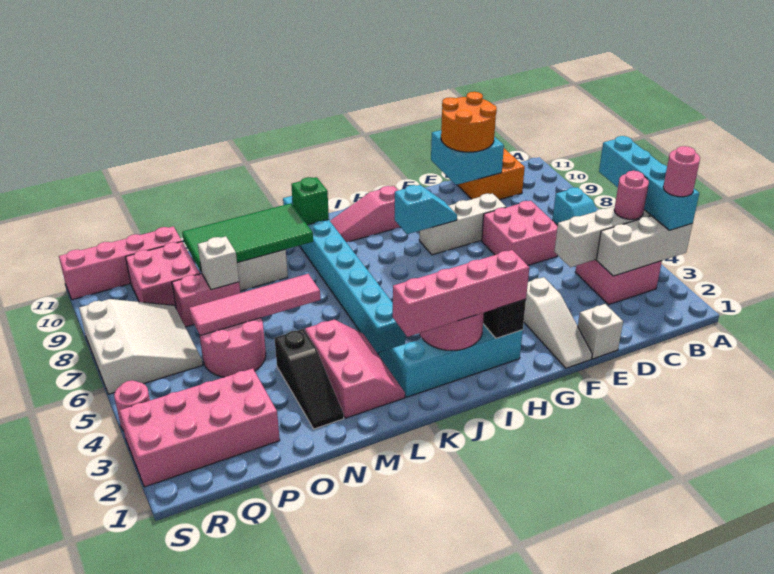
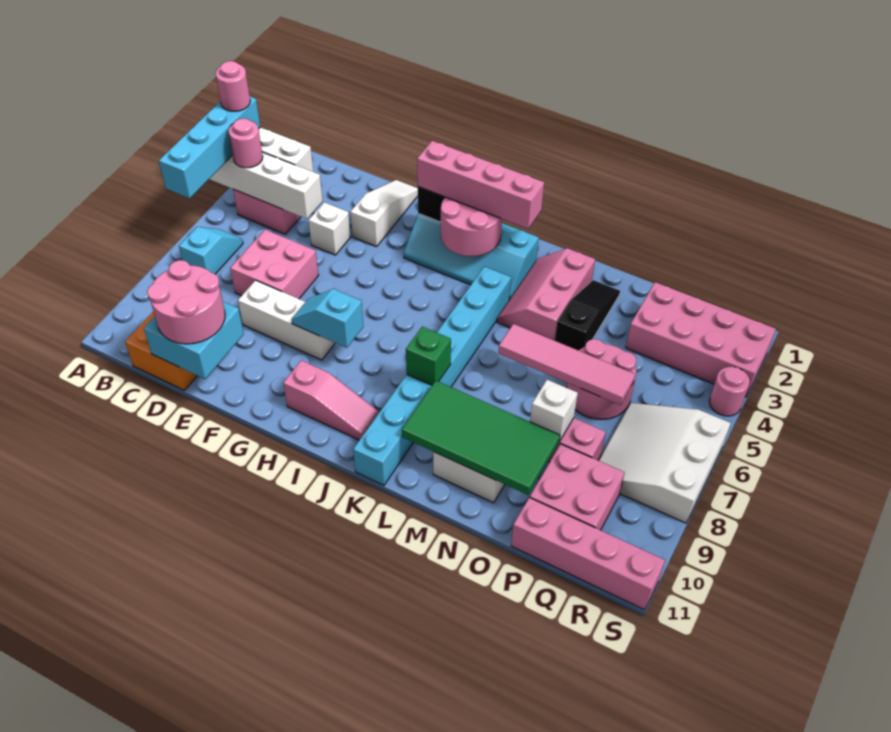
orange 2x2 round brick [441,92,497,152] -> pink 2x2 round brick [147,260,225,344]
white 1x1 brick [578,304,623,359] -> white 1x1 brick moved to [308,202,350,255]
green 1x1 brick [291,177,329,225] -> green 1x1 brick moved to [406,327,451,385]

